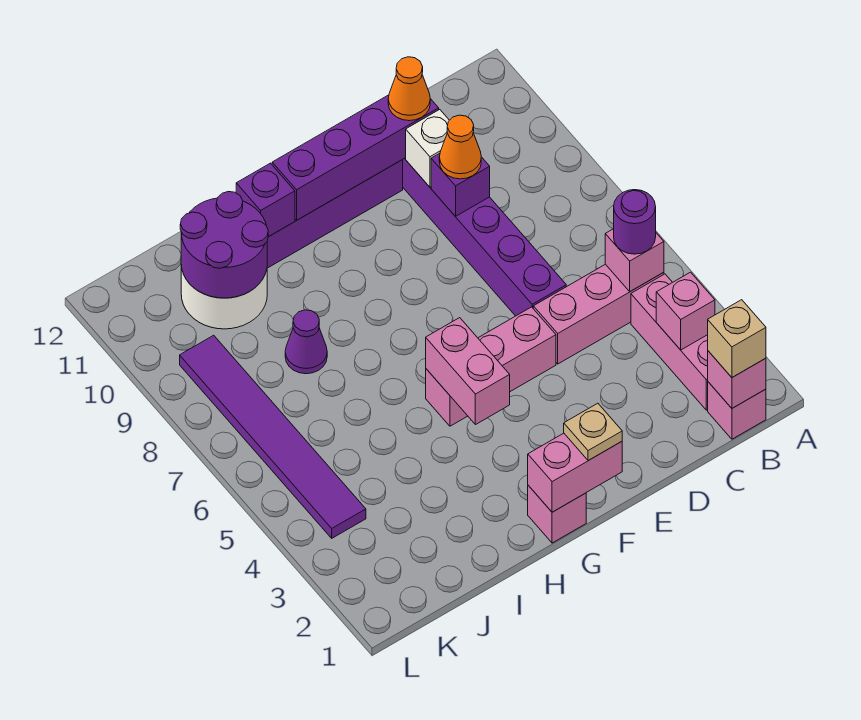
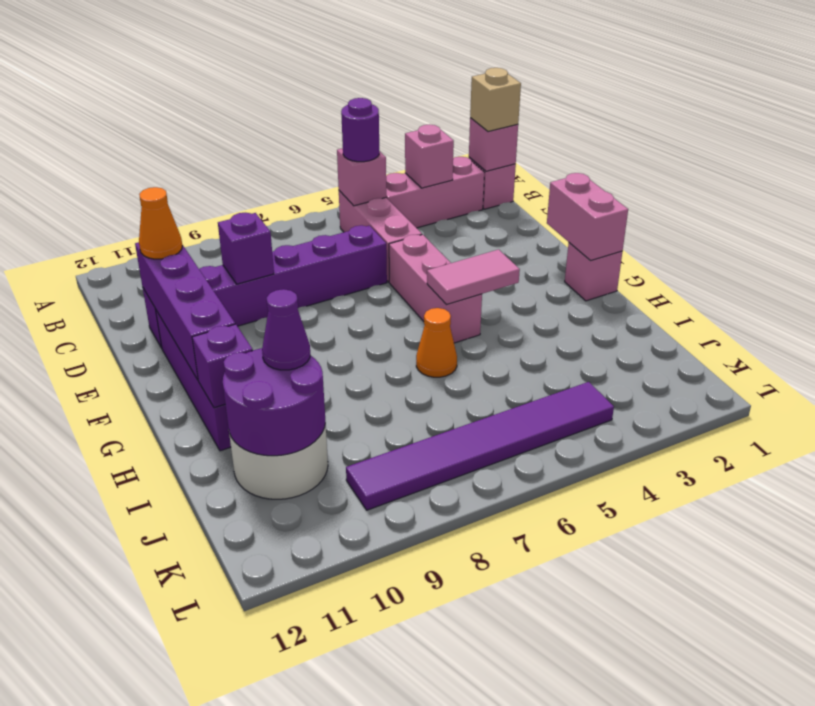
orange 1x1 cone [439,115,481,179] -> orange 1x1 cone moved to [416,308,457,377]
white 1x1 brick [406,110,449,187] -> none
tan 1x1 plate [564,403,622,461] -> none
pink 1x2 brick [426,318,510,425] -> pink 1x2 tile [427,249,520,305]
purple 1x1 cone [285,310,327,374] -> purple 1x1 cone moved to [262,289,310,370]

